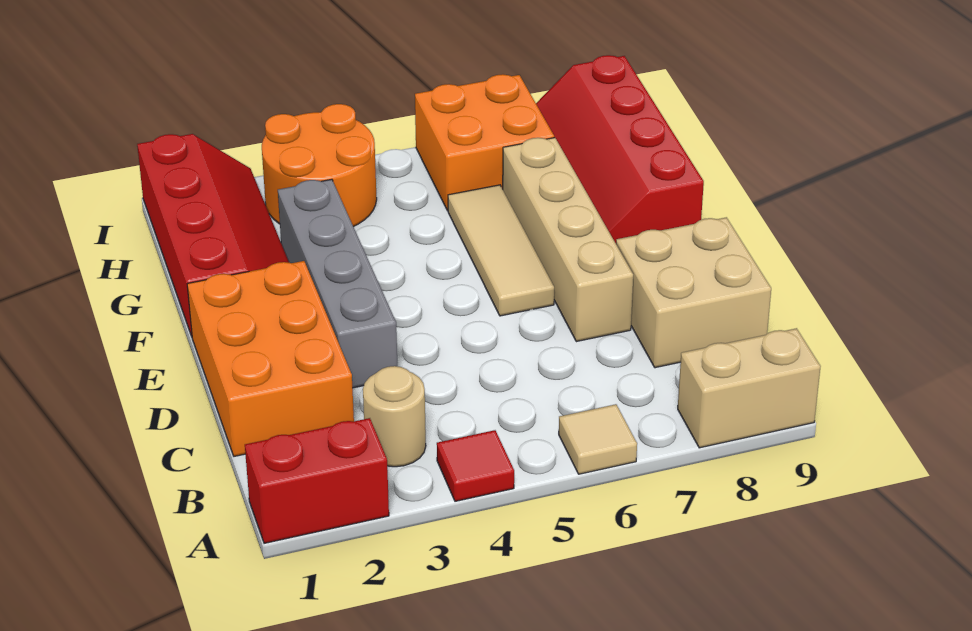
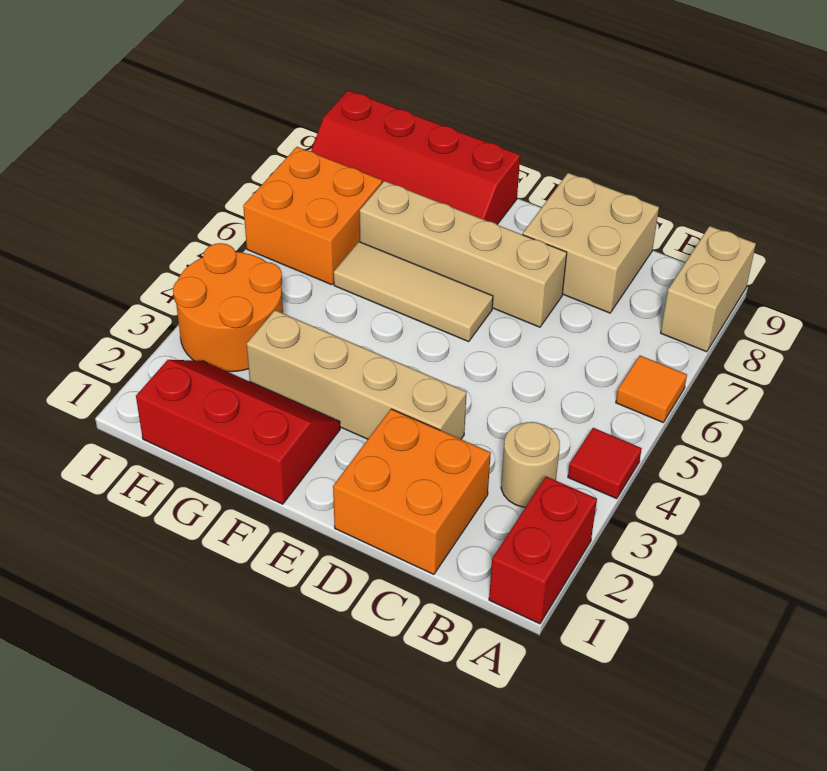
tan 1x1 tile [559,404,637,474] -> orange 1x1 tile [616,356,687,422]
orange 2x3 brick [187,261,354,456] -> orange 2x2 brick [333,409,491,574]
grey 1x4 brick [278,179,397,388] -> tan 1x4 brick [247,310,466,439]
red 2x4 slope [137,134,289,336] -> red 2x3 slope [136,360,340,504]

